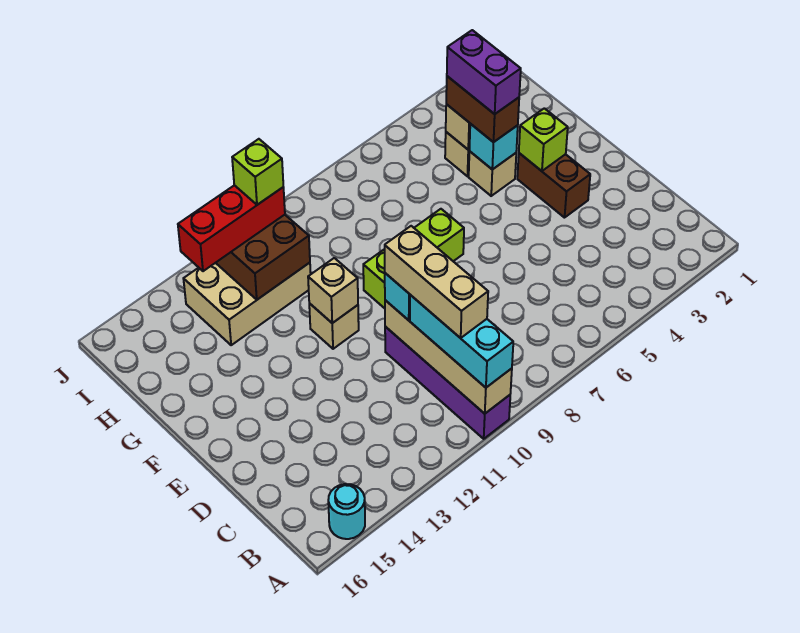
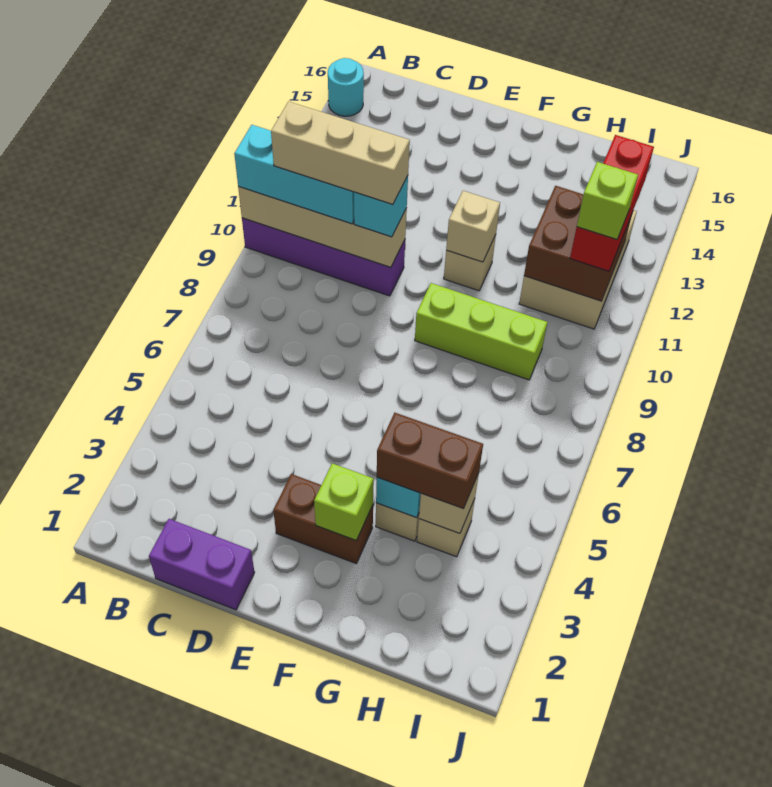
lime 1x3 brick [363,209,464,308] -> lime 1x3 brick turned to [415,283,547,380]
purple 1x2 brick [447,30,521,114] -> purple 1x2 brick moved to [149,519,255,610]

